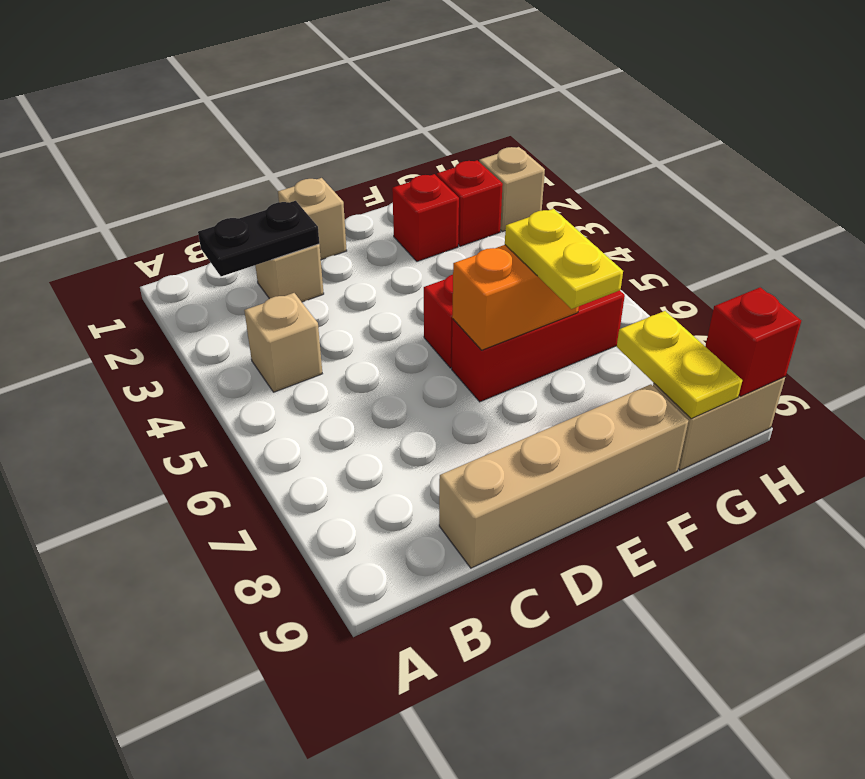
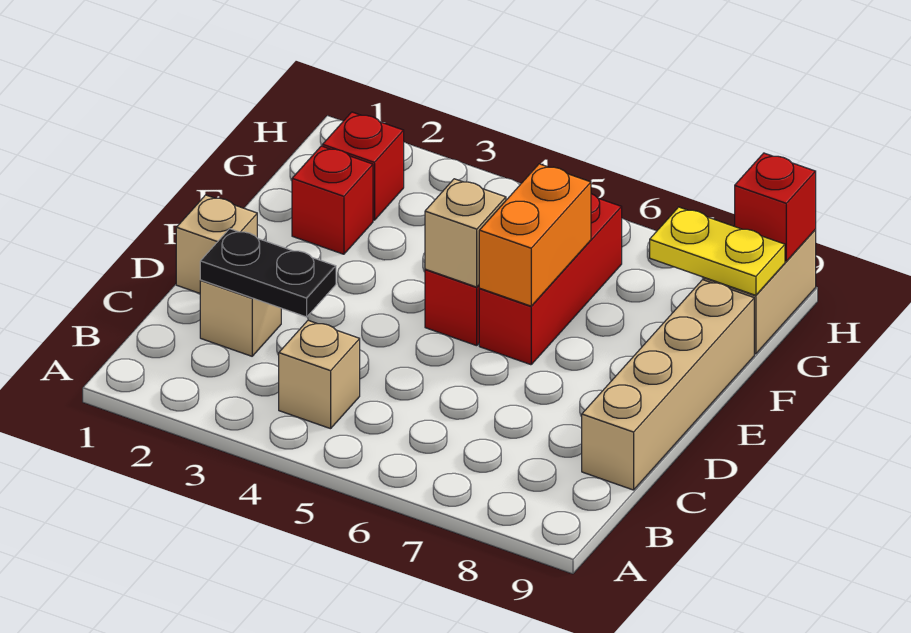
black 1x2 plate [198,201,319,276] -> black 1x2 plate turned to [200,229,336,317]
yellow 1x2 plate [505,209,623,309] -> none
tan 1x1 brick [479,147,545,232] -> tan 1x1 brick moved to [425,179,506,287]

